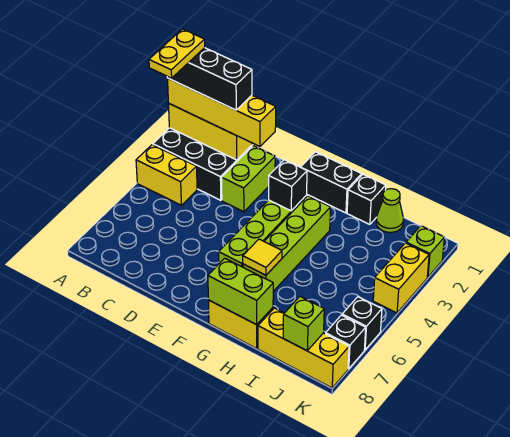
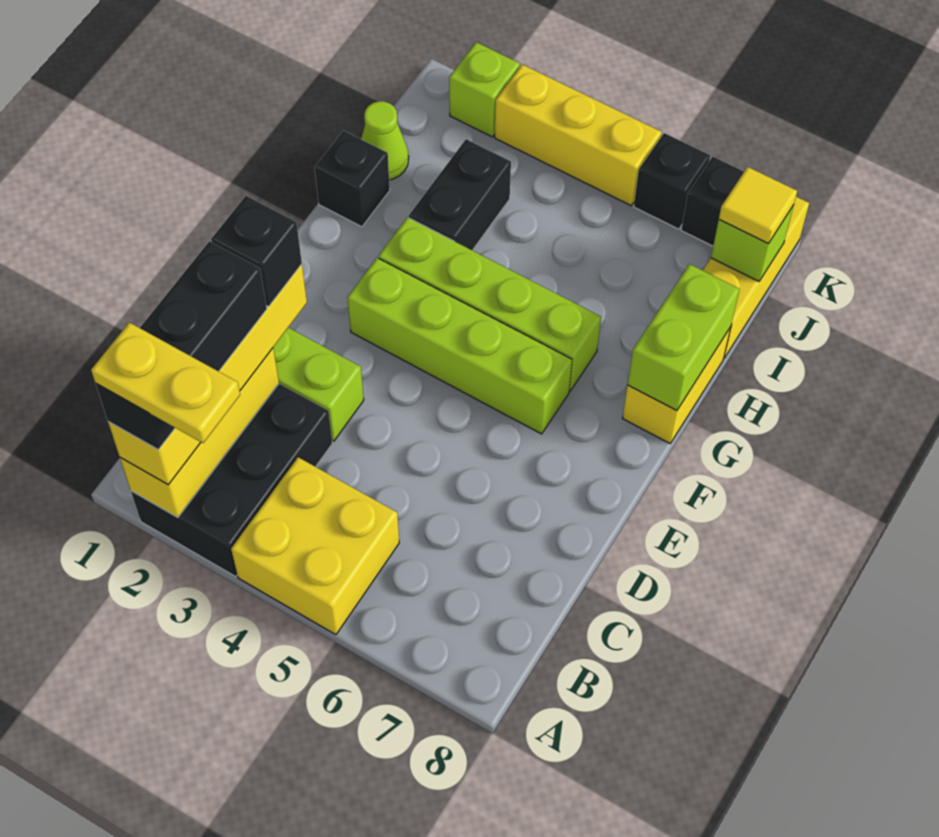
yellow 1x2 brick [136,145,197,205] -> yellow 2x2 brick [231,457,399,635]
black 1x2 brick [301,152,362,213] -> black 1x2 brick moved to [409,139,511,250]
black 1x1 brick [269,160,307,211] -> black 1x1 brick moved to [211,196,302,306]
yellow 1x1 tile [243,239,282,275] -> yellow 1x1 tile moved to [719,167,797,244]
yellow 1x2 brick [373,243,429,313] -> yellow 1x3 brick [495,64,662,205]

